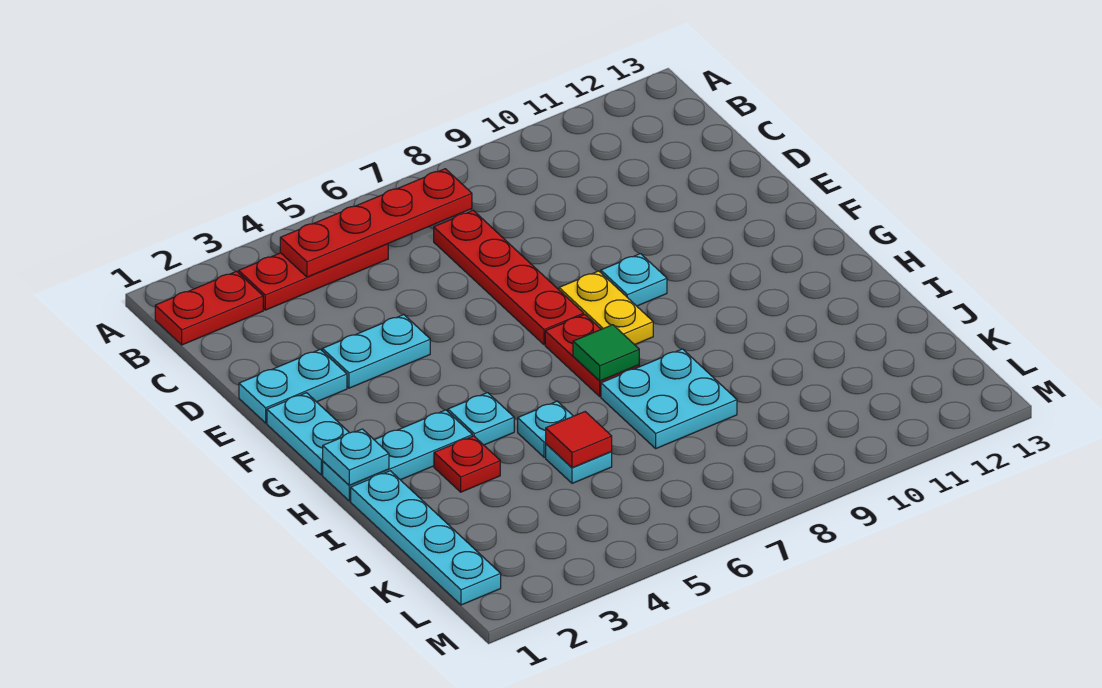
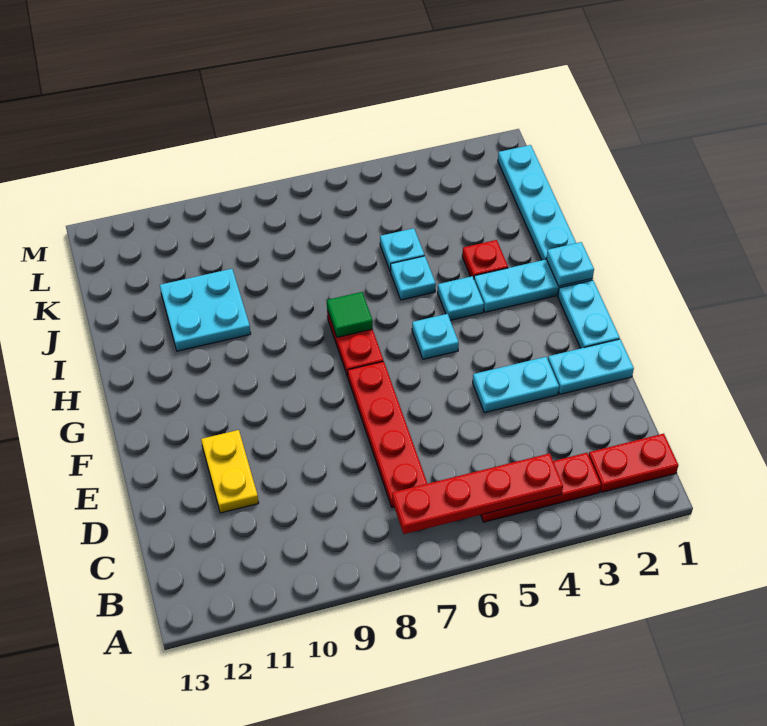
yellow 1x2 plate [559,271,653,345] -> yellow 1x2 plate moved to [201,430,259,513]
cyan 1x1 plate [601,254,667,306] -> cyan 1x1 plate moved to [412,314,459,359]
cyan 2x2 plate [601,349,737,448] -> cyan 2x2 plate moved to [160,269,251,351]
red 1x1 tile [546,412,612,468] -> none

